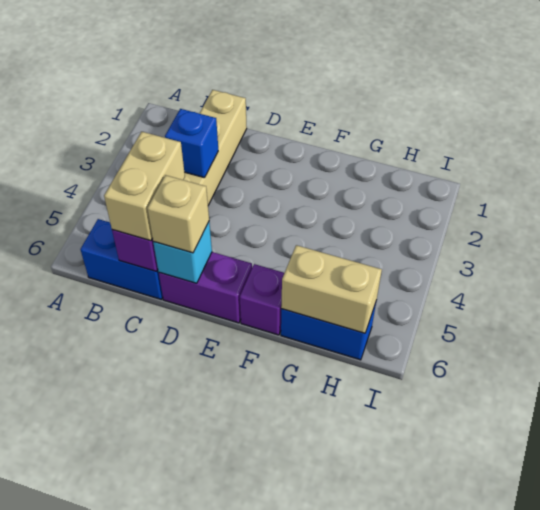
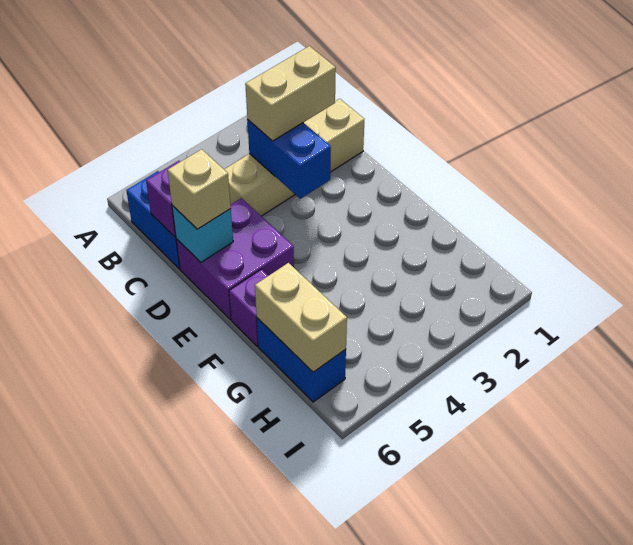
blue 1x1 brick [165,109,218,178] -> blue 1x2 brick [247,120,331,199]
tan 1x2 brick [104,132,185,241] -> tan 1x2 brick moved to [245,46,336,141]
purple 1x2 brick [159,252,252,323] -> purple 2x2 brick [176,198,294,319]

